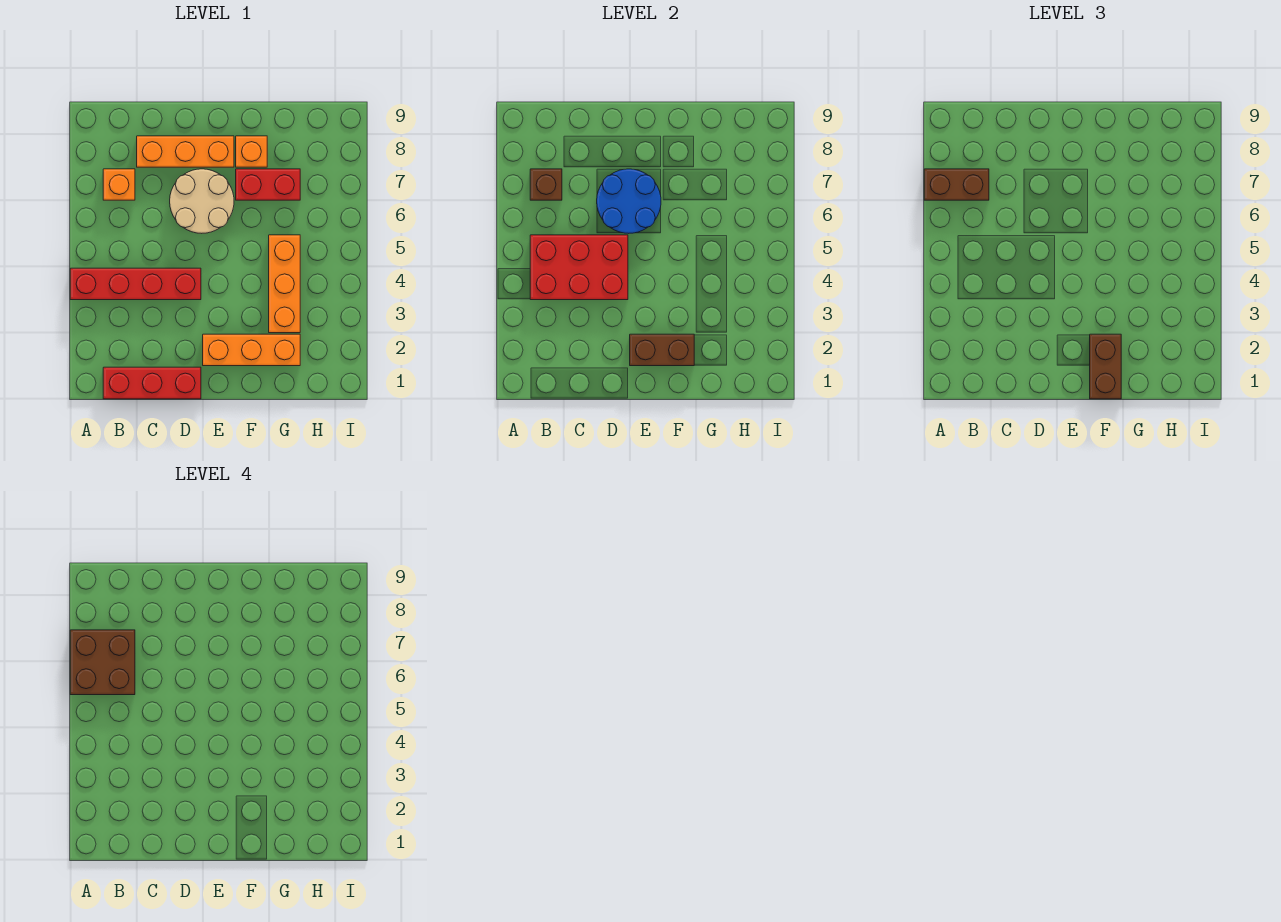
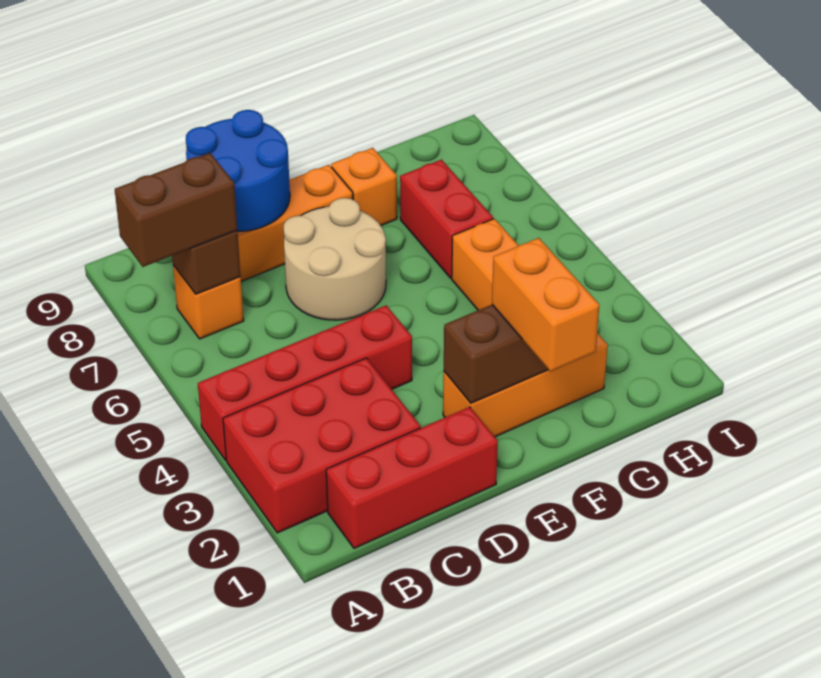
brown 2x2 brick [70,630,135,695] -> none
red 2x3 brick [530,235,628,300] -> red 2x3 brick moved to [223,358,421,533]
blue 2x2 round brick [597,169,661,233] -> blue 2x2 round brick moved to [186,110,290,231]
brown 1x2 brick [1090,334,1121,399] -> orange 1x2 brick [492,238,599,372]
red 1x2 brick [236,169,300,200] -> red 1x2 brick turned to [400,160,493,278]

